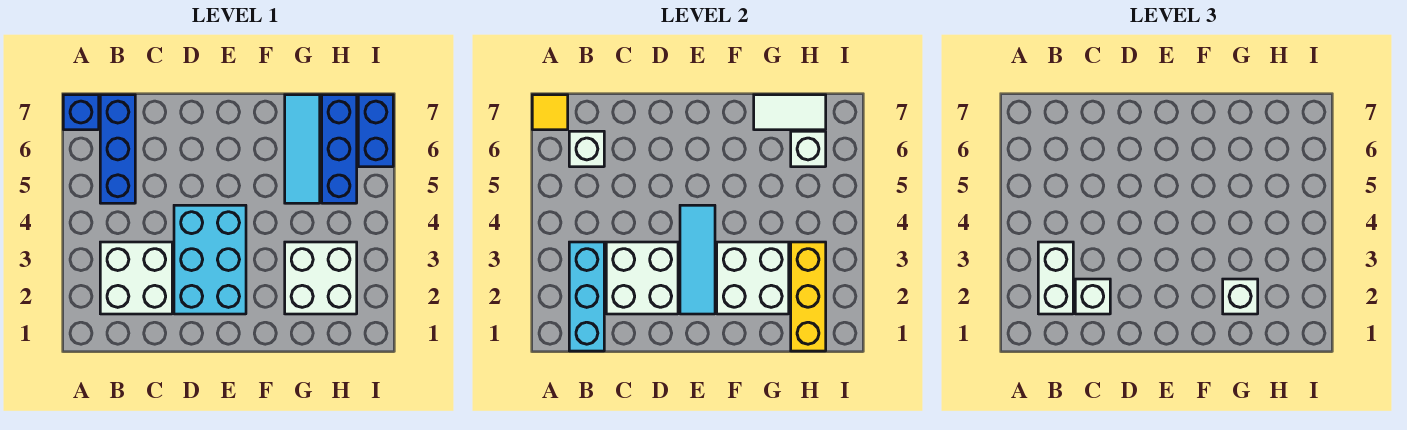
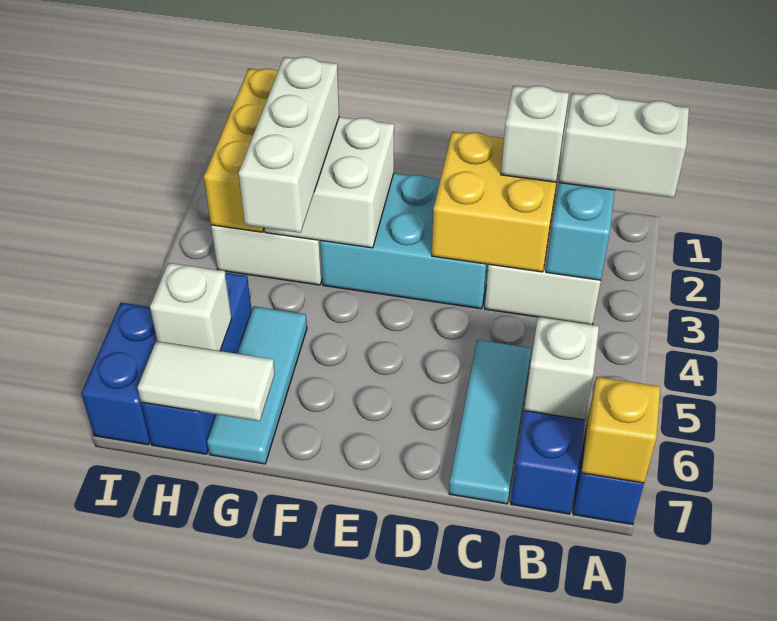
yellow 1x1 tile [532,95,568,130] -> yellow 1x1 brick [581,377,660,483]
white 1x2 brick [1038,242,1073,314] -> white 1x2 brick turned to [559,93,689,198]
white 2x2 brick [606,242,678,314] -> yellow 2x2 brick [432,132,561,272]
cyan 2x3 brick [174,205,246,314] -> cyan 2x3 brick turned to [320,173,488,309]
cyan 1x3 tile [680,205,715,314] -> cyan 1x3 tile moved to [449,340,532,504]
white 1x1 brick [1223,279,1258,314] -> white 1x3 brick [239,57,339,233]

